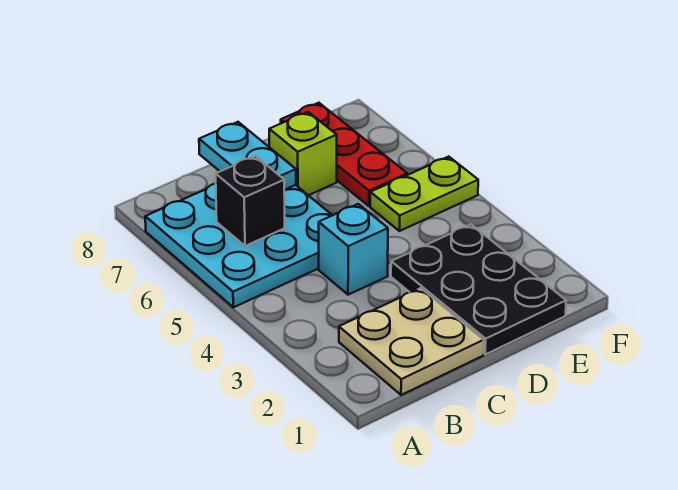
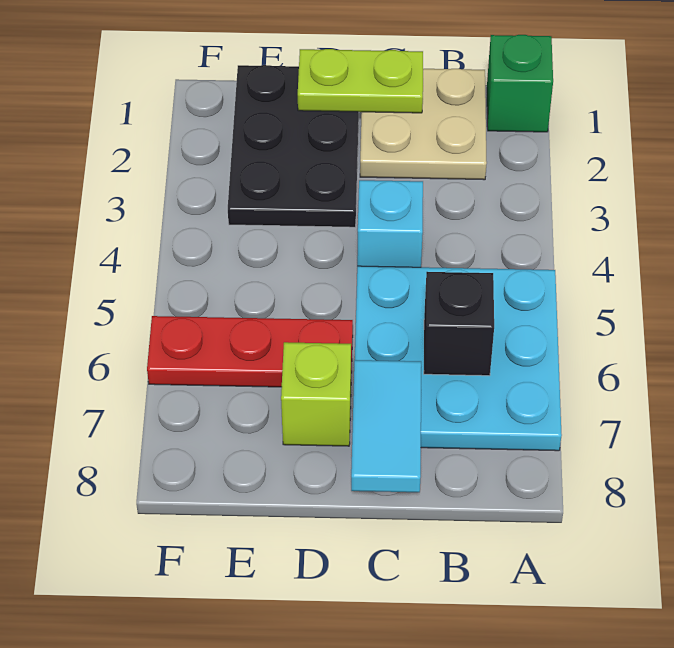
none -> green 1x1 brick [487,35,553,132]
cyan 1x2 plate [199,122,296,190] -> cyan 1x2 tile [351,360,421,492]
lime 1x2 plate [370,157,478,231] -> lime 1x2 plate moved to [298,49,423,113]
red 1x3 plate [281,103,407,206] -> red 1x3 plate turned to [147,316,353,387]

